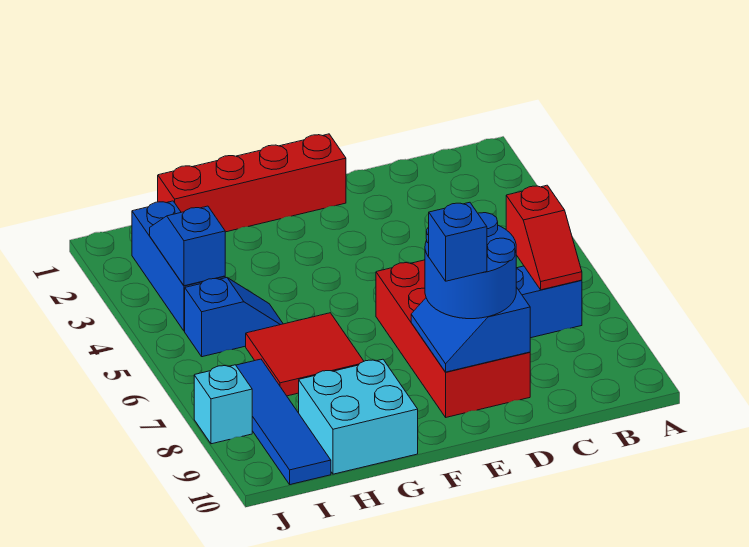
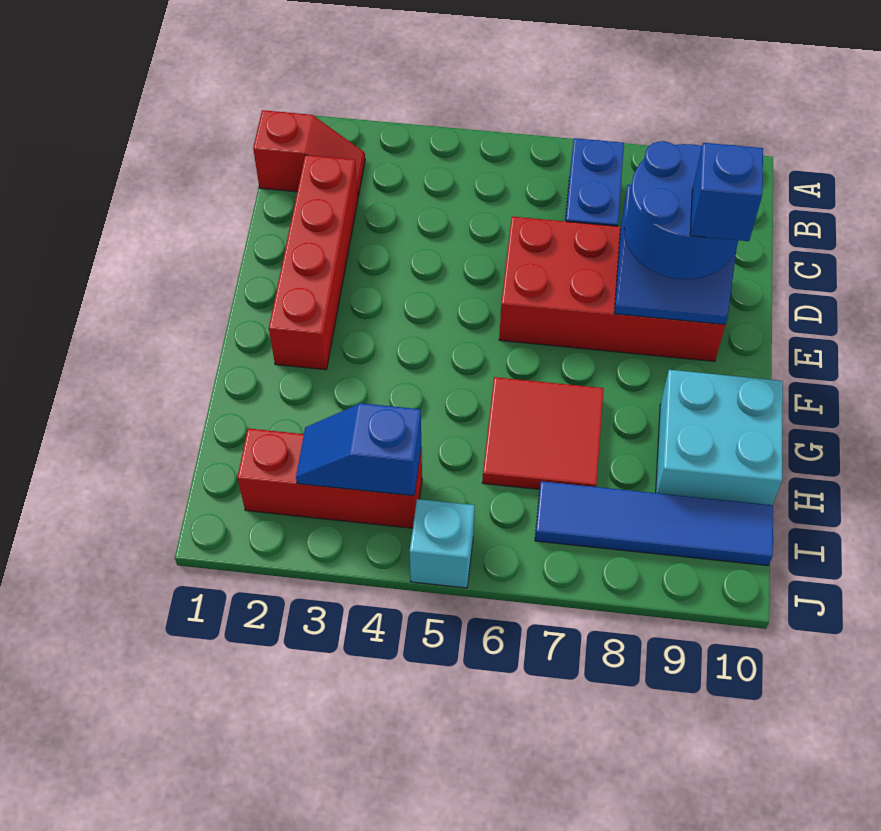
red 1x2 slope [506,185,582,290] -> red 1x2 slope moved to [253,110,365,196]
red 1x4 brick [158,134,346,232] -> red 1x4 brick moved to [269,155,358,370]
blue 1x2 slope [185,278,283,357] -> none
blue 1x3 brick [132,201,225,331] -> red 1x3 brick [237,428,422,528]
cyan 1x1 brick [194,365,252,444] -> cyan 1x1 brick moved to [410,499,475,588]

